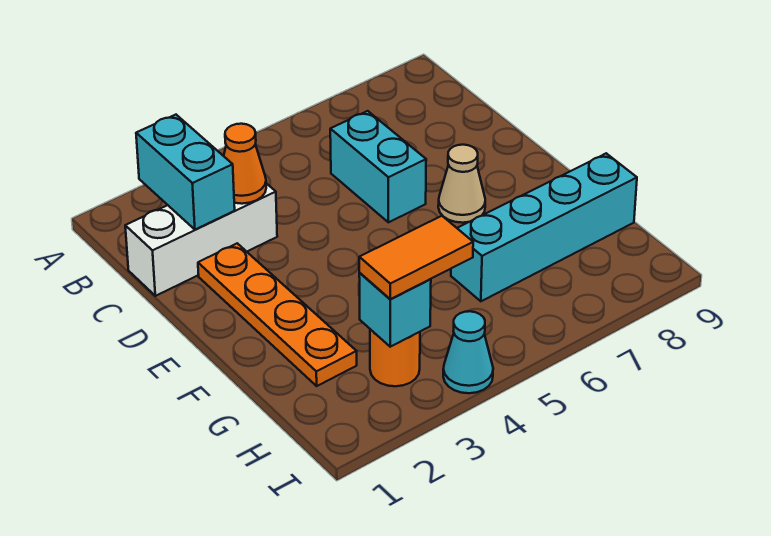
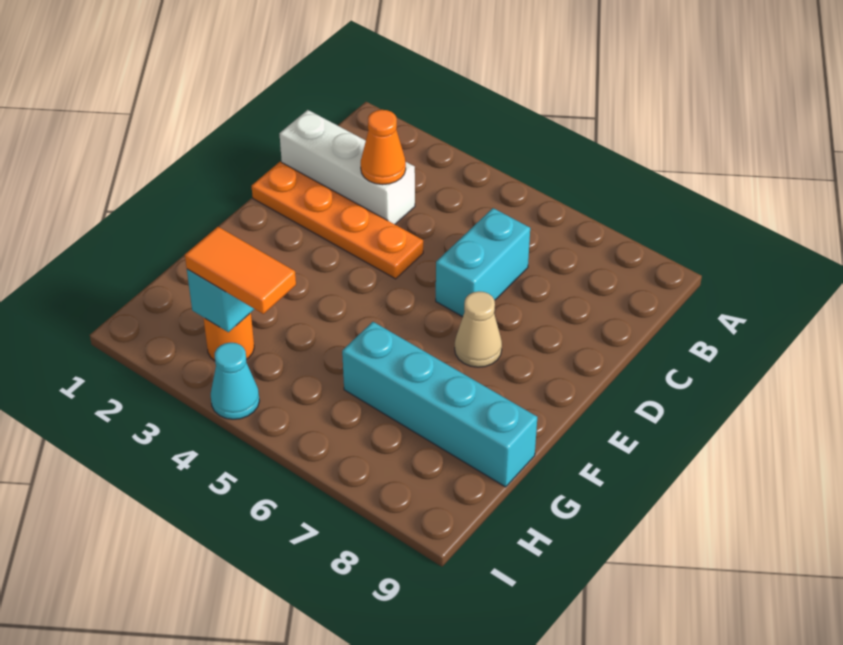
cyan 1x2 brick [136,115,235,230] -> none
orange 1x4 plate [198,243,357,386] -> orange 1x4 plate turned to [252,162,423,279]

